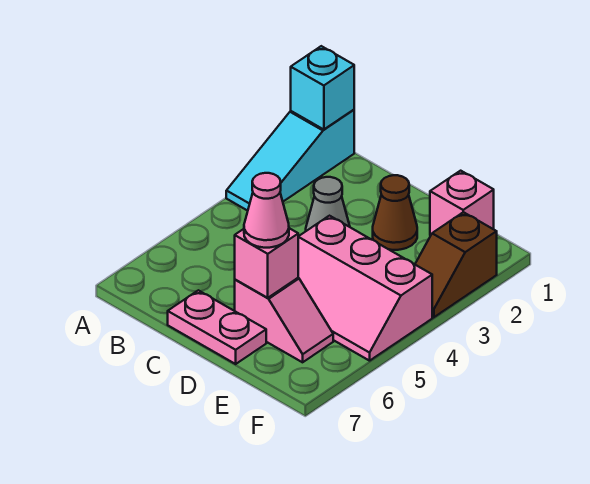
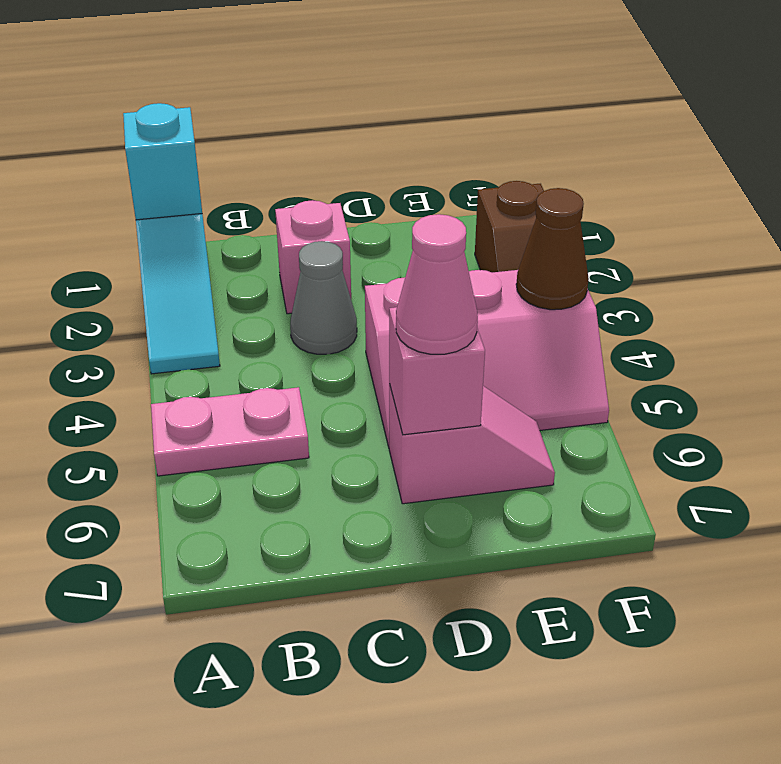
pink 1x2 plate [168,290,266,364] -> pink 1x2 plate moved to [151,387,309,476]
brown 1x1 cone [373,175,417,250] -> brown 1x1 cone moved to [516,188,589,310]
pink 1x1 brick [430,171,494,235] -> pink 1x1 brick moved to [275,200,351,314]

